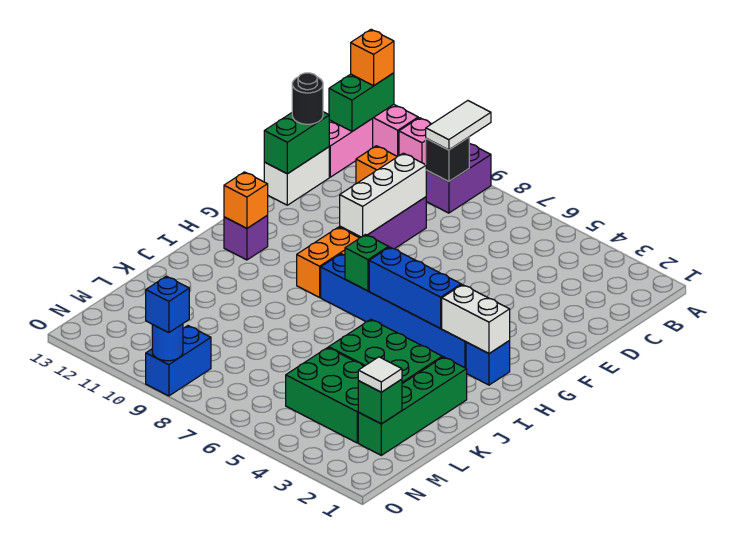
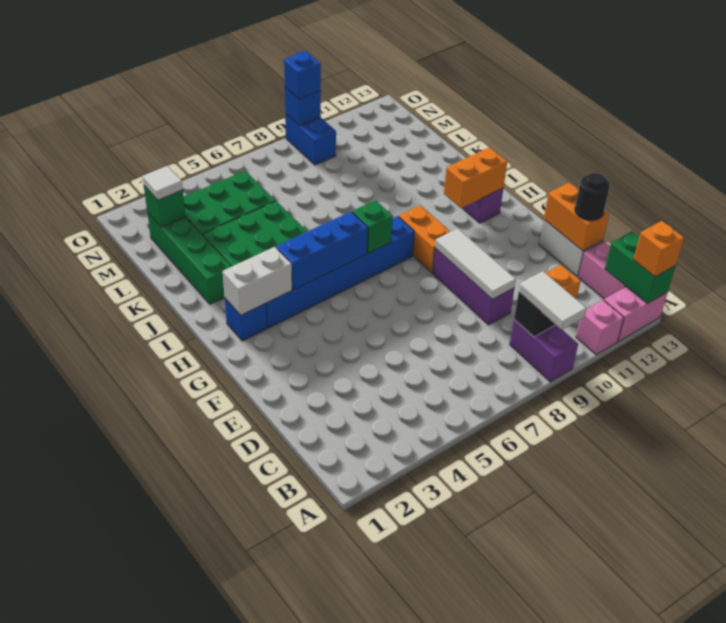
white 1x3 brick [340,153,426,237] -> white 1x3 tile [435,229,516,299]
green 1x2 brick [264,112,329,174] -> orange 1x2 brick [544,183,609,251]
orange 1x1 brick [224,172,268,228] -> orange 1x2 brick [444,147,507,208]
blue 1x1 round brick [152,324,183,361] -> blue 1x1 brick [285,87,321,126]

